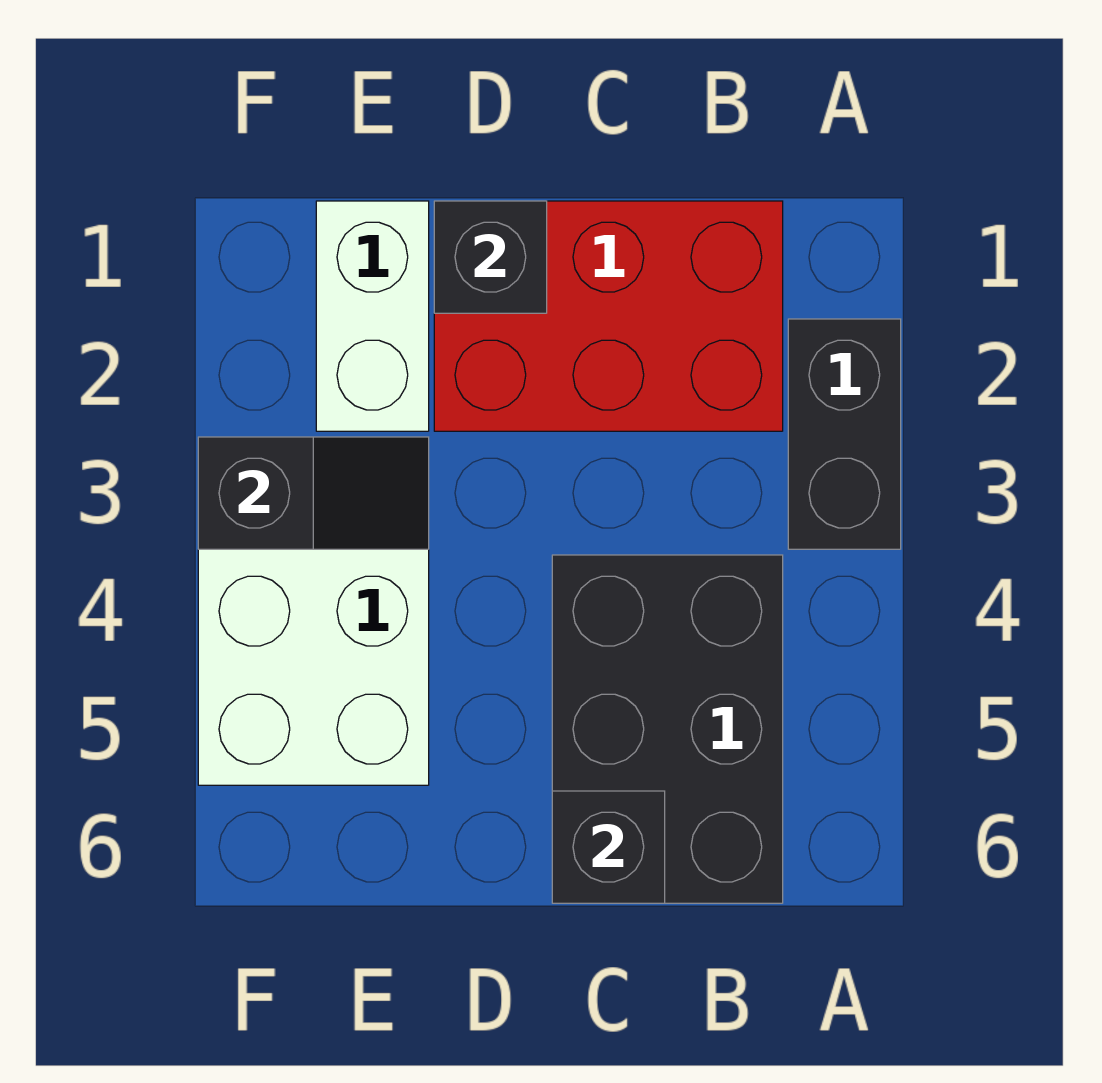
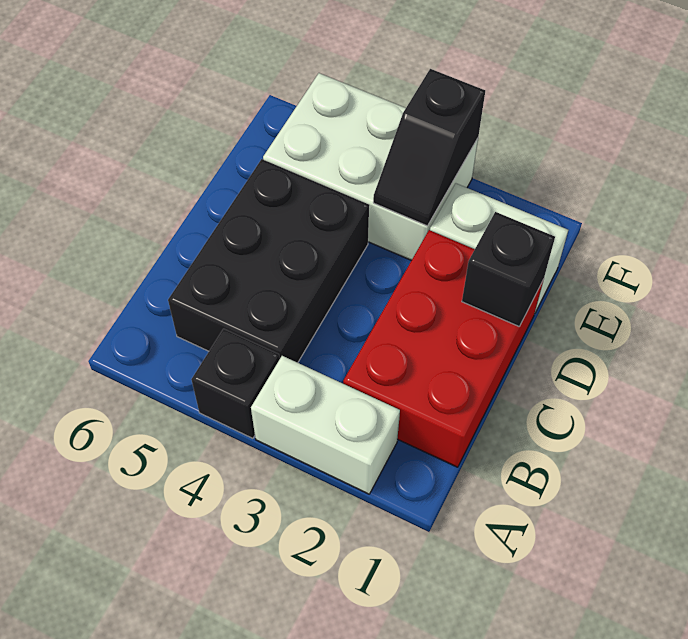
black 1x2 brick [788,319,901,549] -> white 1x2 brick [251,356,400,494]
black 2x3 brick [552,555,783,903] -> black 2x3 brick turned to [168,159,369,363]
black 1x1 brick [552,791,665,903] -> black 1x1 brick moved to [191,329,280,438]

